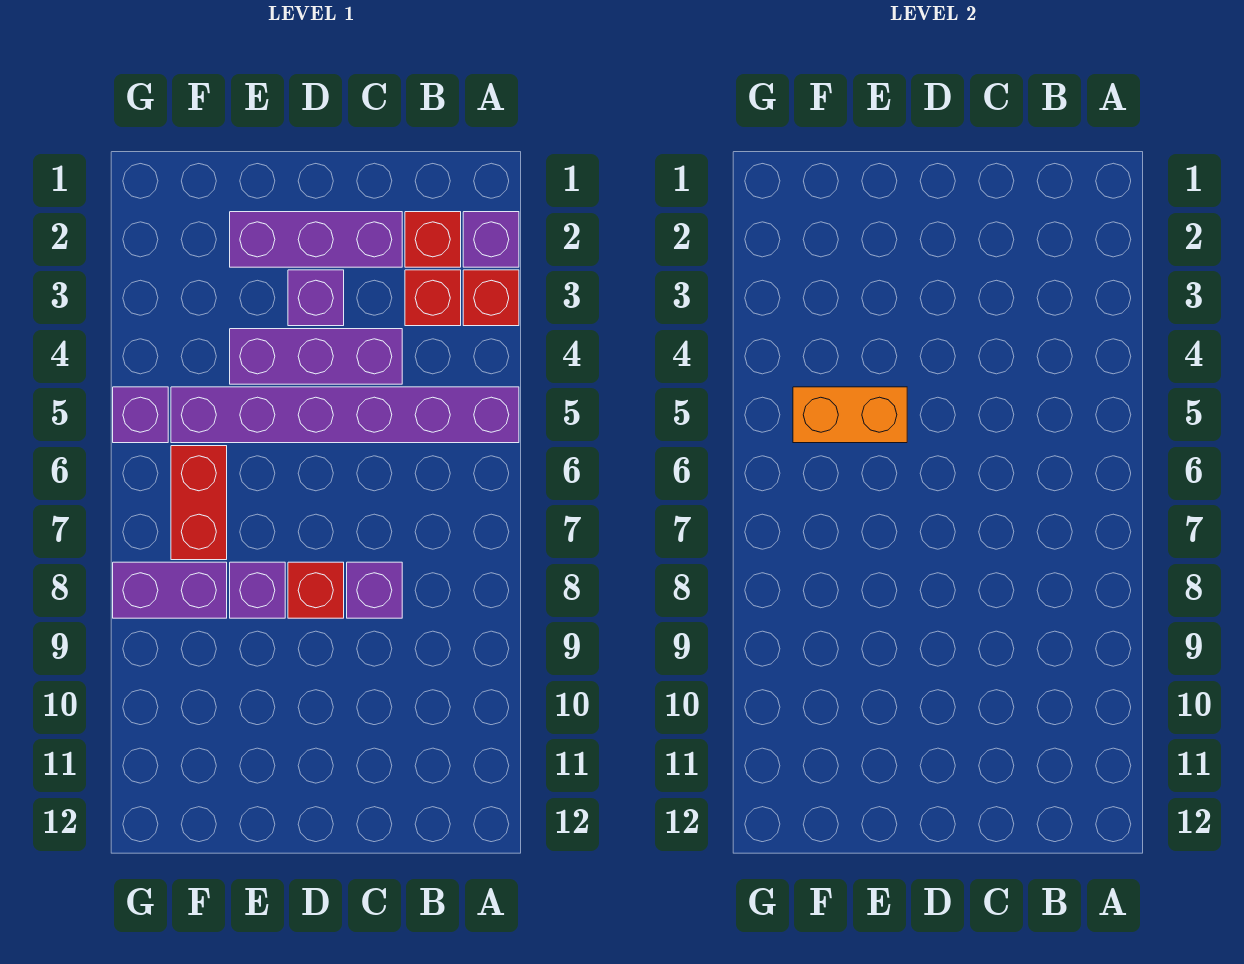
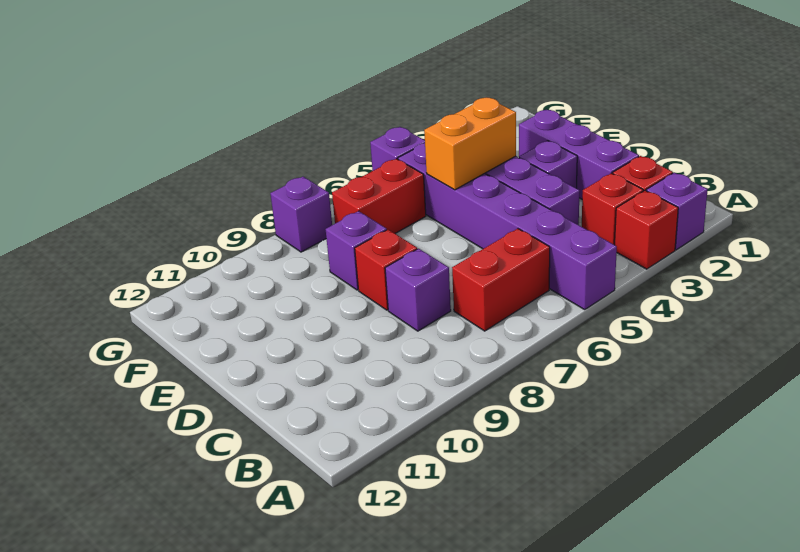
none -> red 1x2 brick [452,229,550,331]
orange 1x2 brick [793,387,907,443] -> orange 1x2 brick turned to [424,98,516,190]
purple 1x2 brick [113,562,227,618] -> purple 1x1 brick [270,177,332,252]

